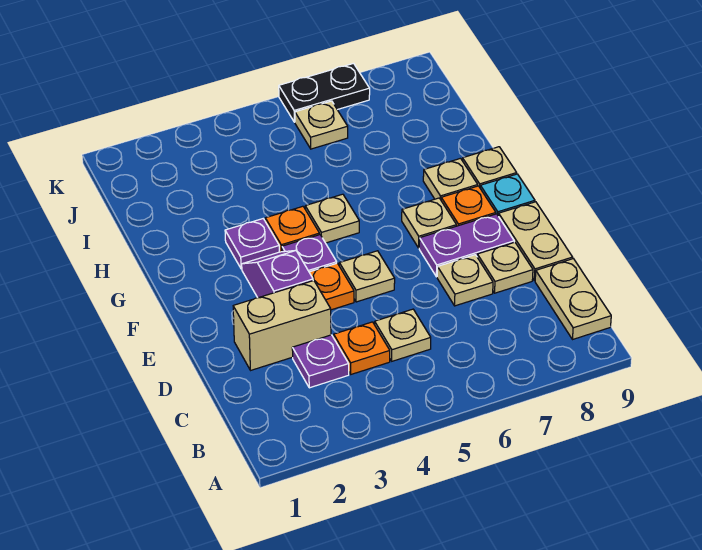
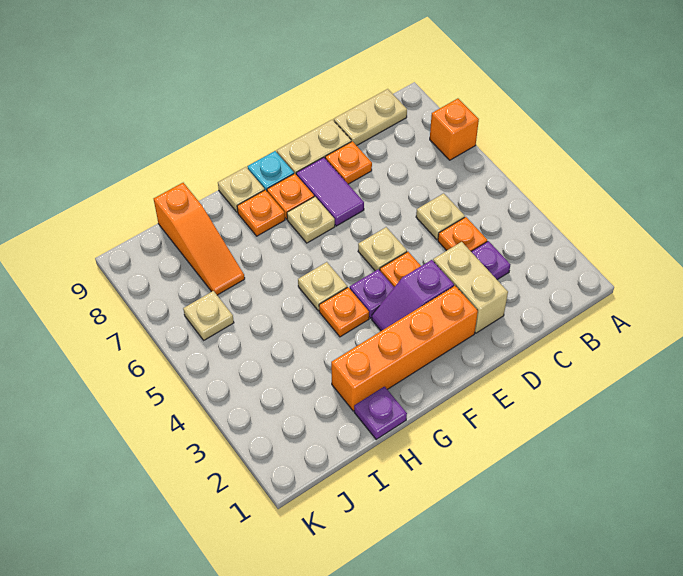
none -> orange 1x1 brick [430,99,479,160]
tan 1x1 plate [437,255,493,306] -> none
tan 1x1 plate [477,242,533,293] -> orange 1x1 plate [325,141,372,184]
none -> orange 1x4 brick [331,286,478,411]
purple 1x2 plate [419,214,514,277] -> purple 1x2 tile [296,157,364,226]
purple 1x1 plate [225,219,279,269] -> purple 1x1 plate moved to [354,387,407,439]
tan 1x1 plate [423,158,478,200] -> orange 1x1 plate [237,190,285,236]
none -> orange 1x3 slope [154,183,245,295]
black 1x2 plate [279,63,370,122] -> none

